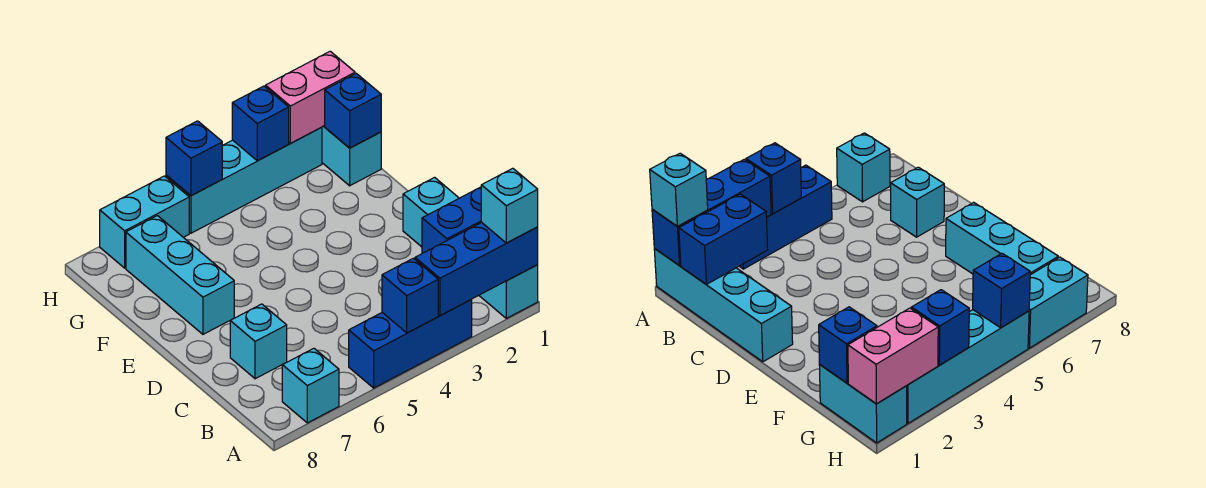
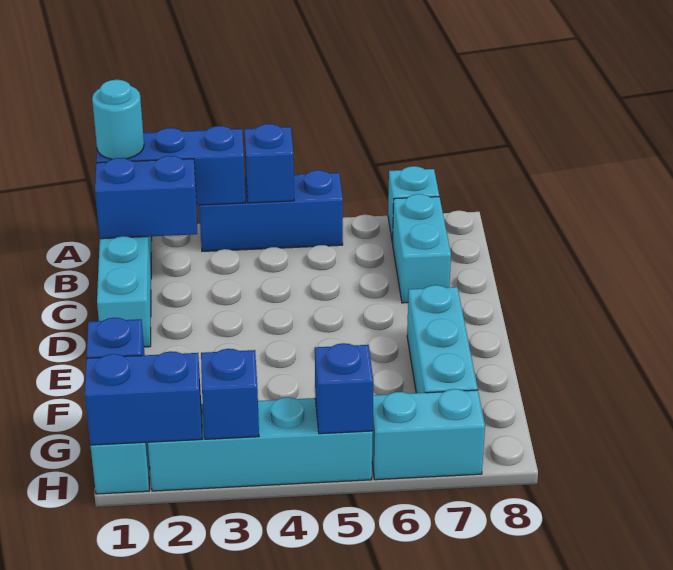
cyan 1x1 brick [481,168,538,243] -> cyan 1x1 round brick [92,80,144,159]
cyan 1x1 brick [230,304,287,379] -> cyan 1x2 brick [393,194,451,303]
pink 1x2 brick [266,51,355,143] -> blue 1x2 brick [85,351,202,445]

